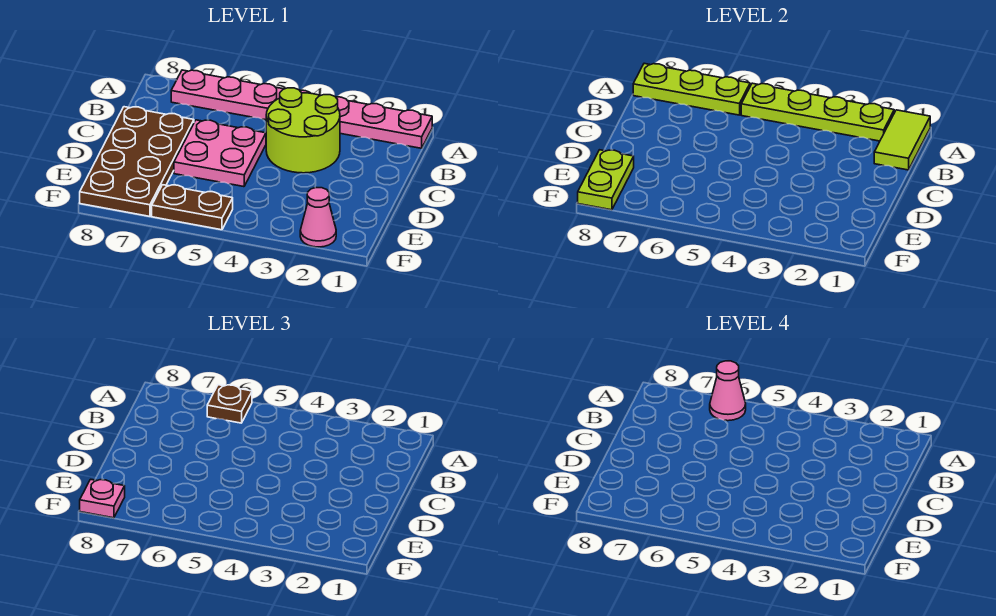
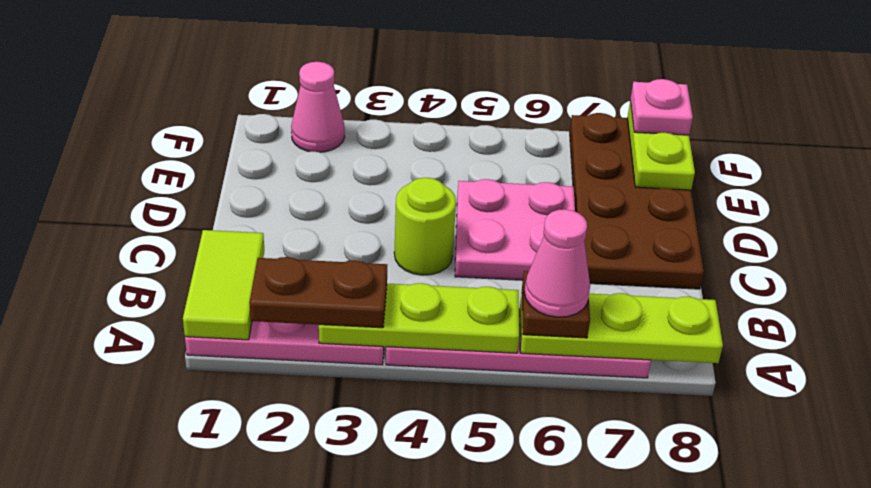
lime 1x4 plate [741,83,894,141] -> lime 1x3 plate [319,283,519,353]
lime 2x2 round brick [266,88,340,173] -> lime 1x1 round brick [394,178,456,275]
brown 1x2 plate [152,185,233,230] -> brown 1x2 plate moved to [249,257,387,328]

